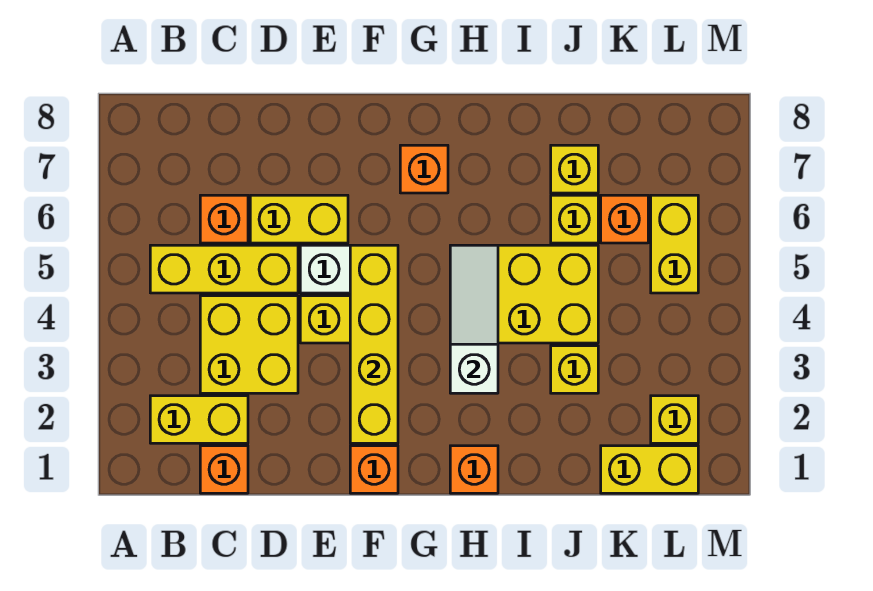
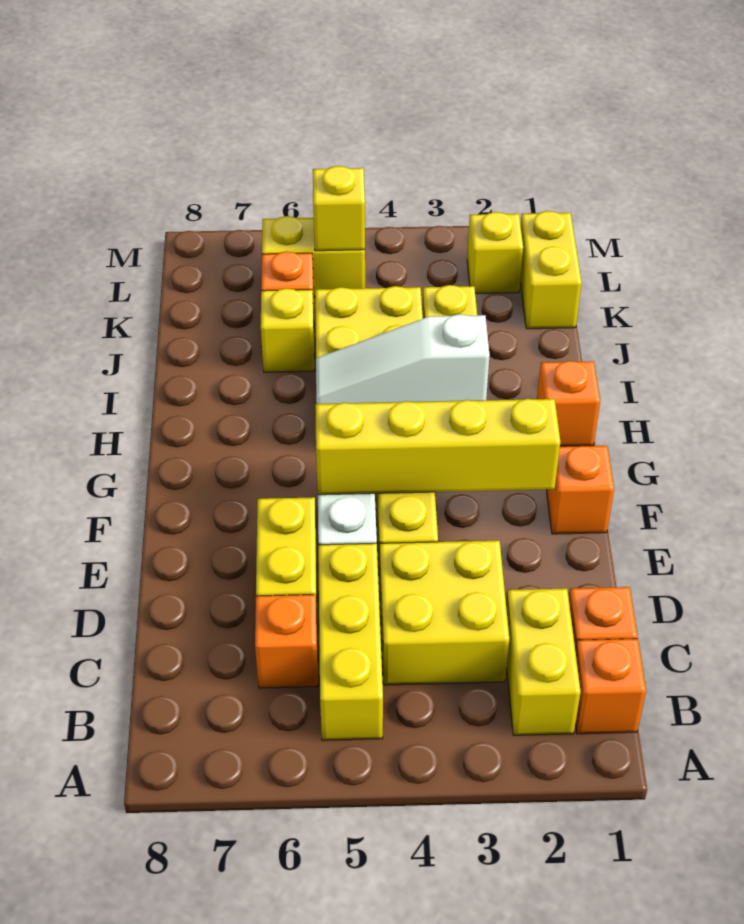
orange 1x1 brick [400,145,448,193] -> orange 1x1 brick moved to [575,639,646,734]
yellow 1x1 brick [551,145,598,193] -> yellow 1x1 brick moved to [313,166,365,251]

